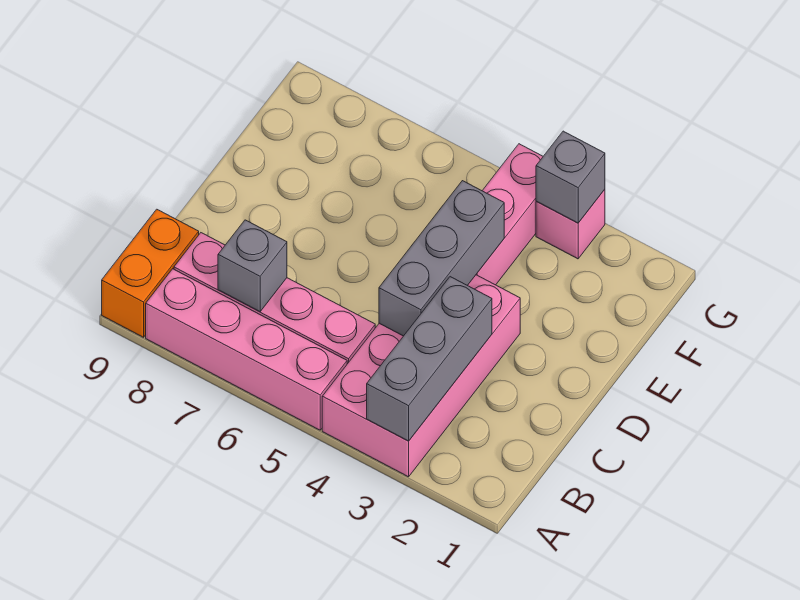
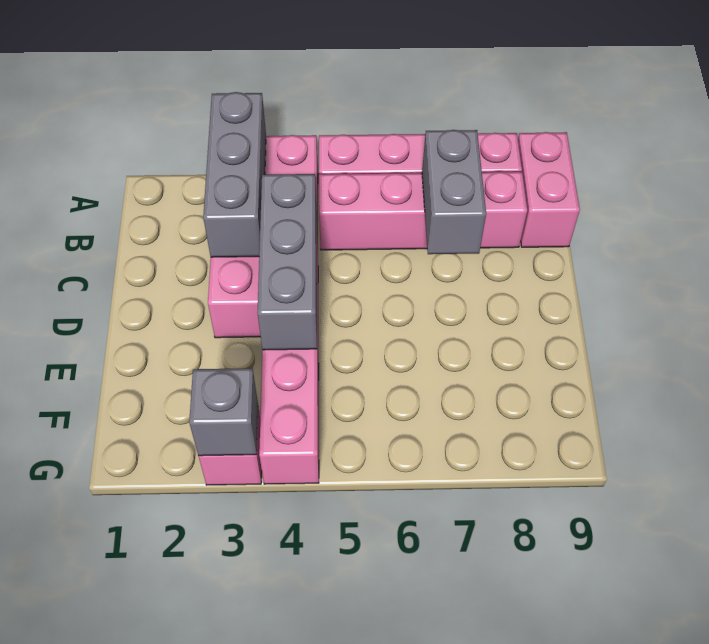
orange 1x2 brick [102,209,199,337] -> pink 1x2 brick [518,132,580,247]
grey 1x1 brick [218,220,287,312] -> grey 1x2 brick [422,130,486,254]

